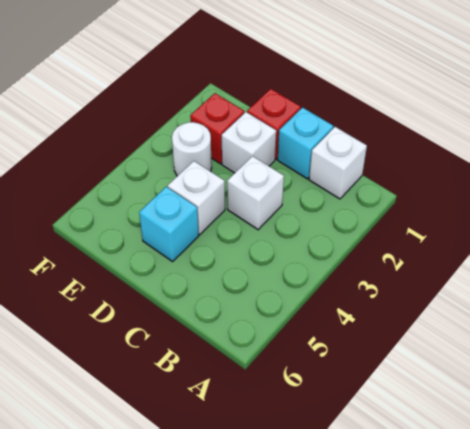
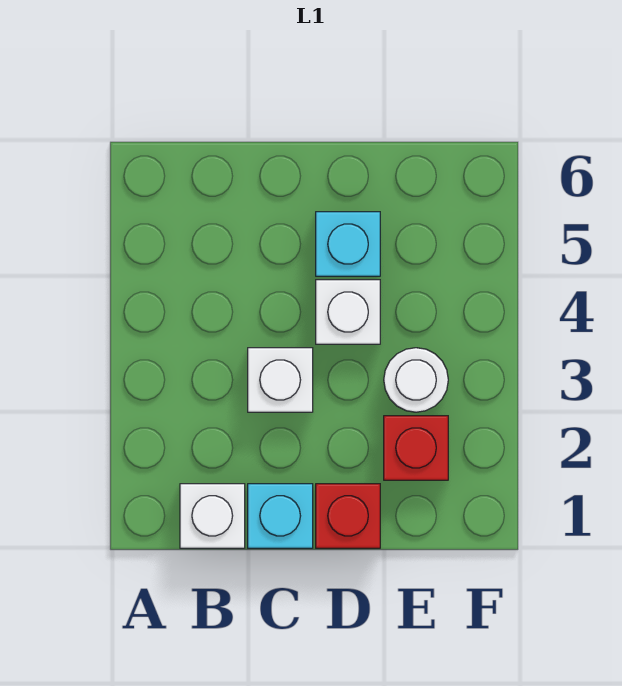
white 1x1 brick [222,112,276,173] -> none

